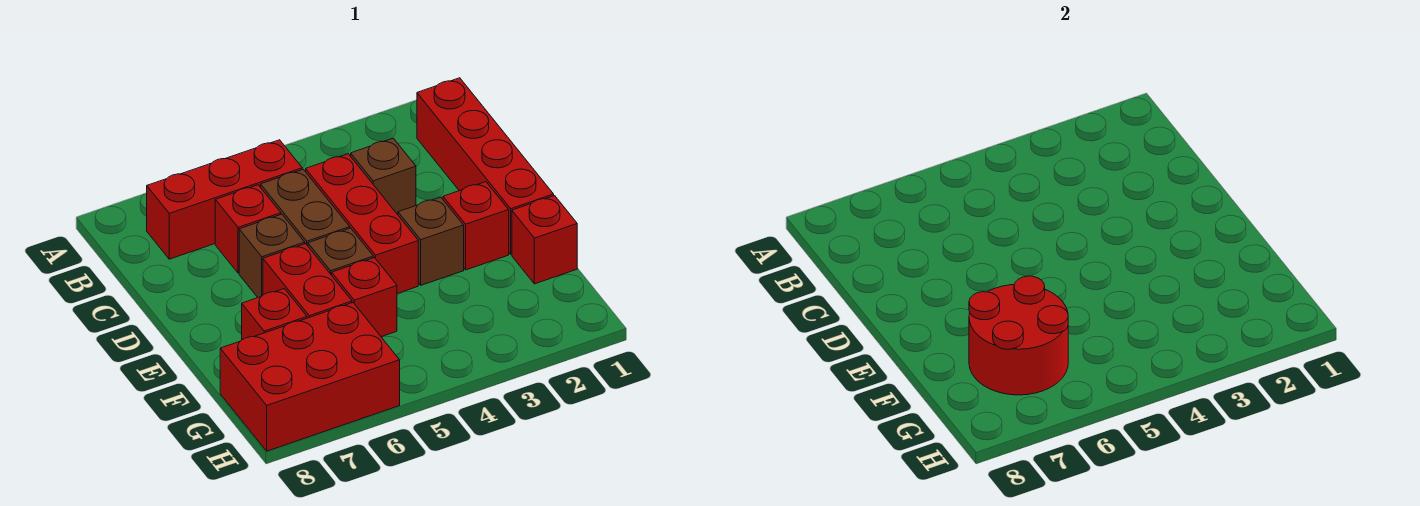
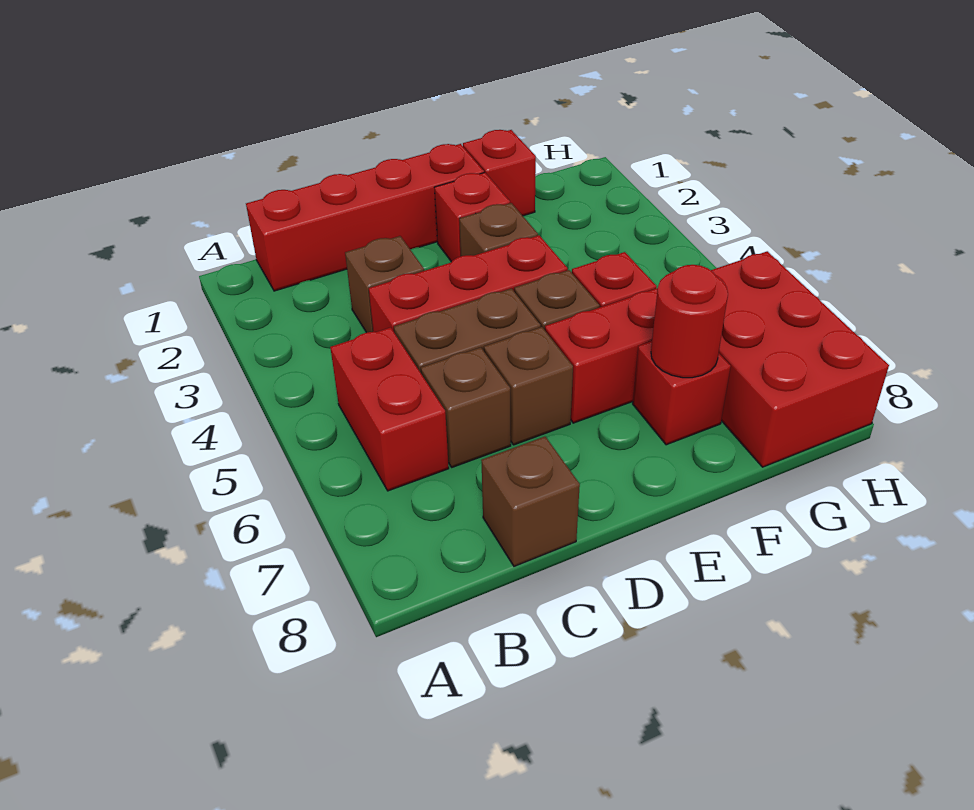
red 1x3 brick [147,140,302,259] -> red 1x2 brick [330,327,449,491]
red 1x1 brick [215,185,281,273] -> brown 1x1 brick [421,347,511,467]
none -> brown 1x1 brick [481,437,580,566]
red 2x2 round brick [969,276,1068,395] -> red 1x1 round brick [651,265,728,378]

